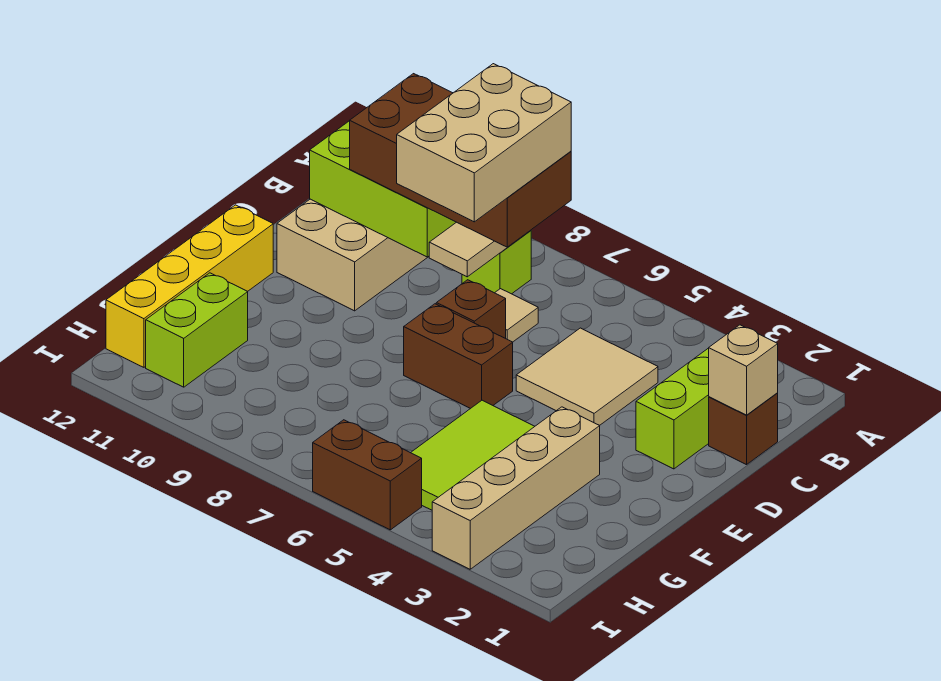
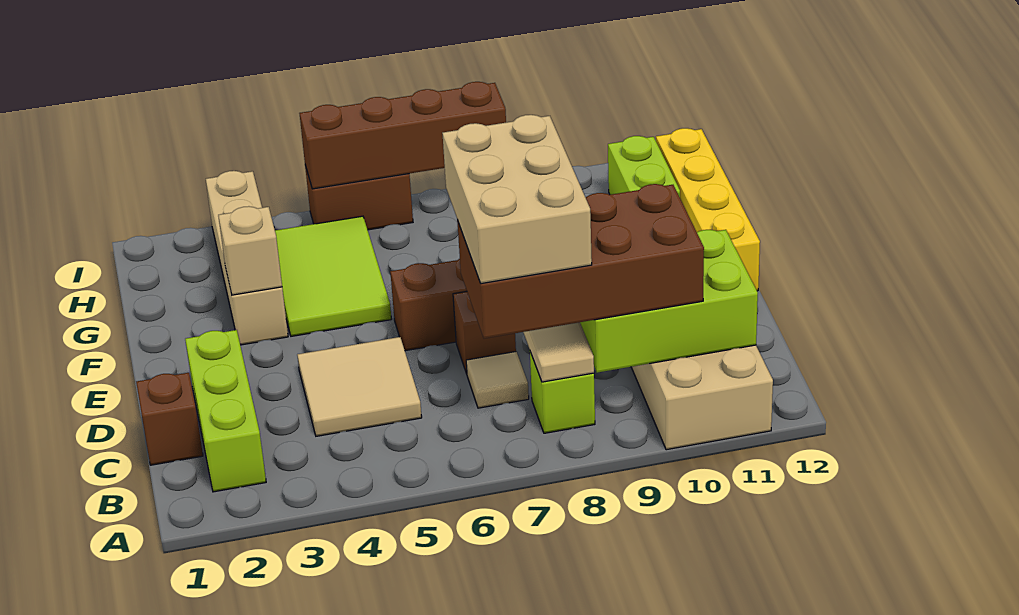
tan 1x1 brick [709,325,778,415] -> tan 1x1 brick moved to [218,206,282,295]
none -> brown 1x4 brick [300,82,506,189]

